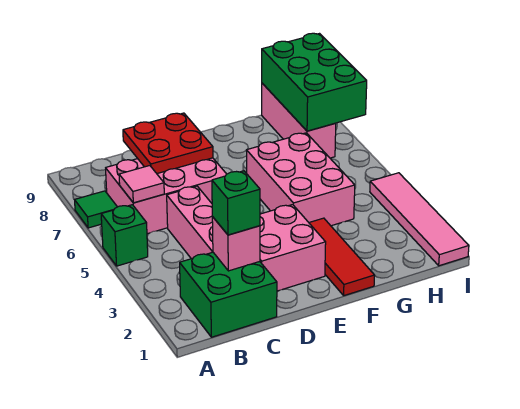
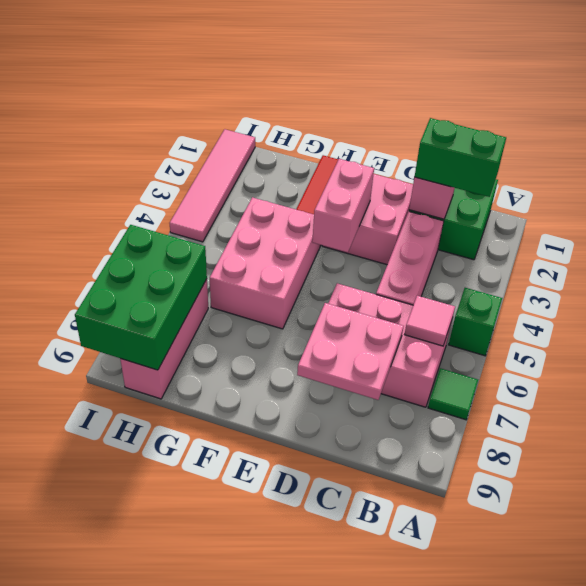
green 1x1 brick [212,171,260,235] -> green 1x2 brick [415,118,506,197]
red 2x2 plate [123,113,213,174] -> pink 2x2 plate [297,303,404,400]
none -> pink 1x2 brick [312,159,374,252]

